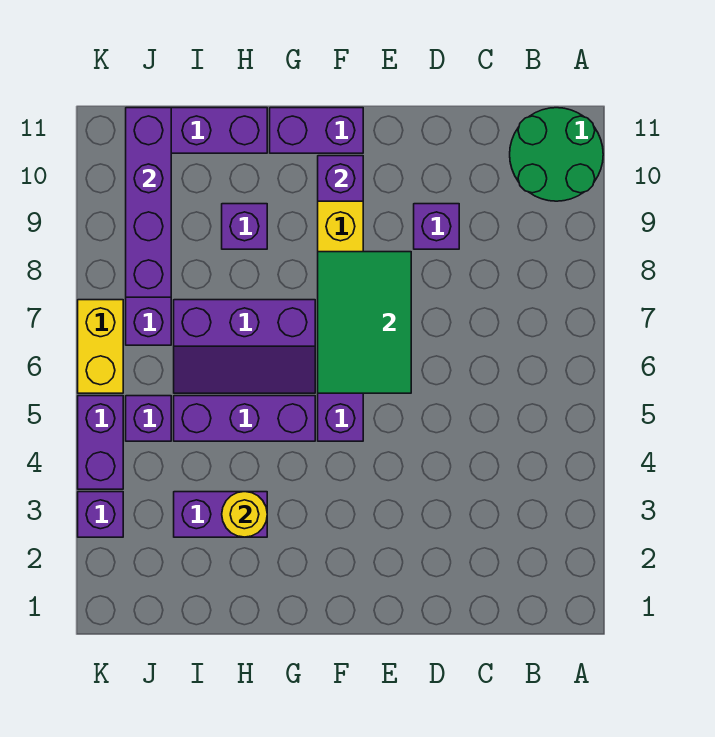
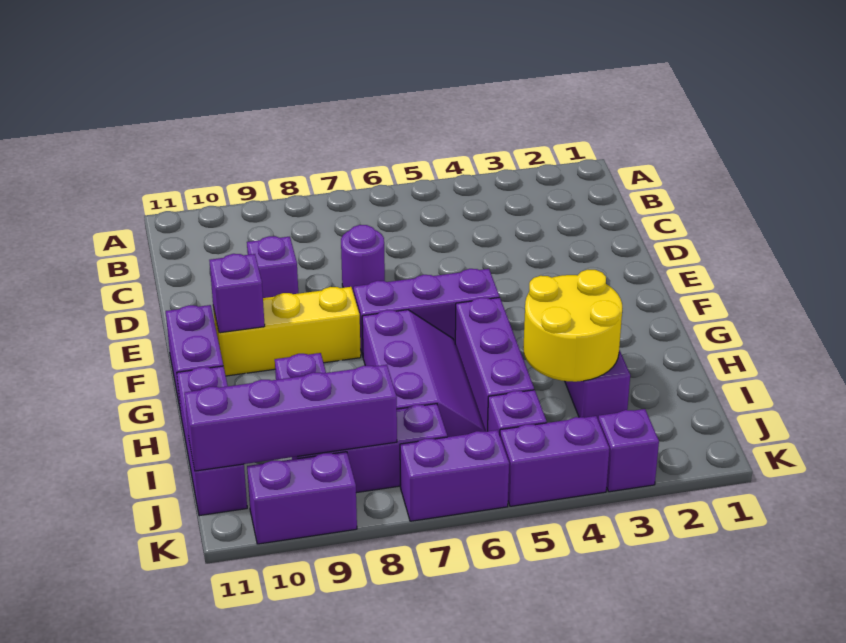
green 2x2 round brick [510,108,603,201] -> none
none -> purple 1x1 round brick [341,225,385,293]
green 2x3 tile [318,252,411,393] -> none
yellow 1x1 round brick [222,492,267,537] -> yellow 2x2 round brick [523,270,622,382]
yellow 1x2 brick [78,300,123,393] -> purple 1x2 brick [400,430,509,521]
none -> purple 1x2 brick [247,452,357,544]

